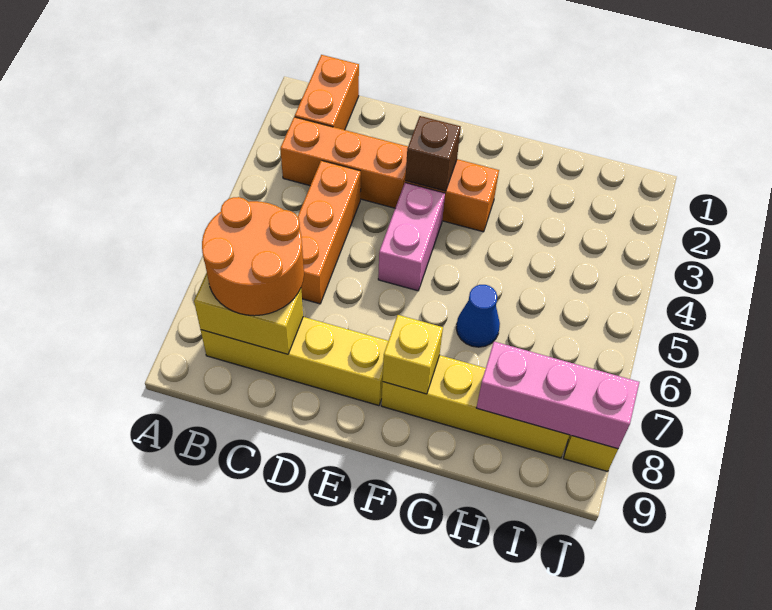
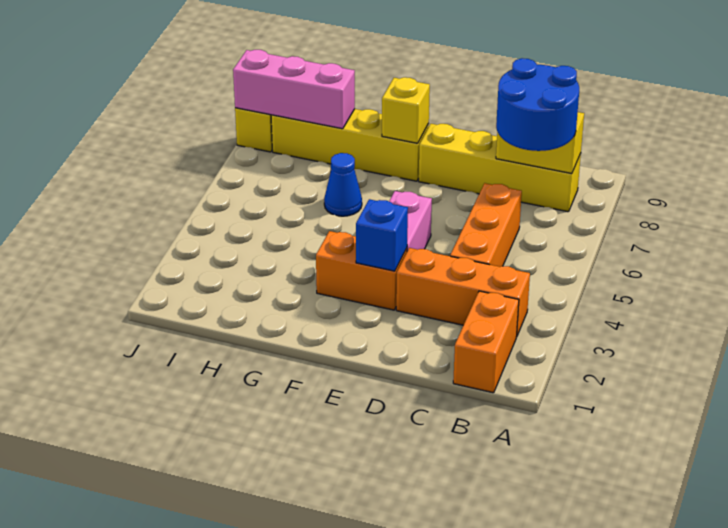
orange 2x2 round brick [202,197,304,316] -> blue 2x2 round brick [496,58,579,151]
brown 1x1 brick [405,116,461,191] -> blue 1x1 brick [356,199,408,271]

